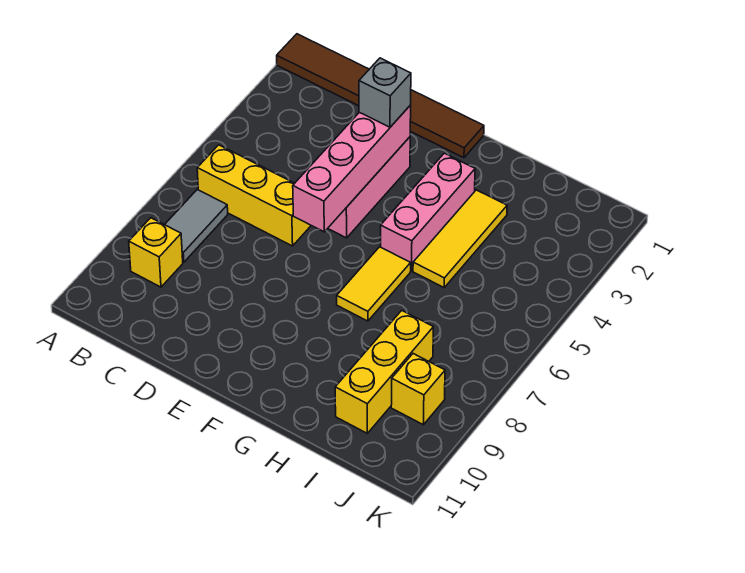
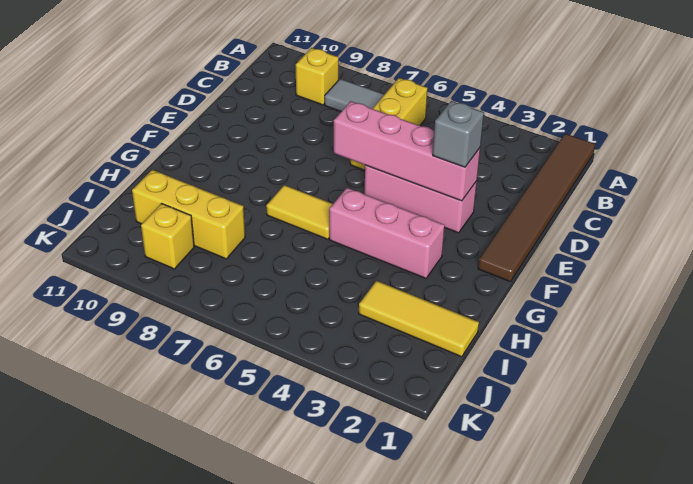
yellow 1x3 tile [413,190,507,287] -> yellow 1x3 tile moved to [359,281,479,357]

